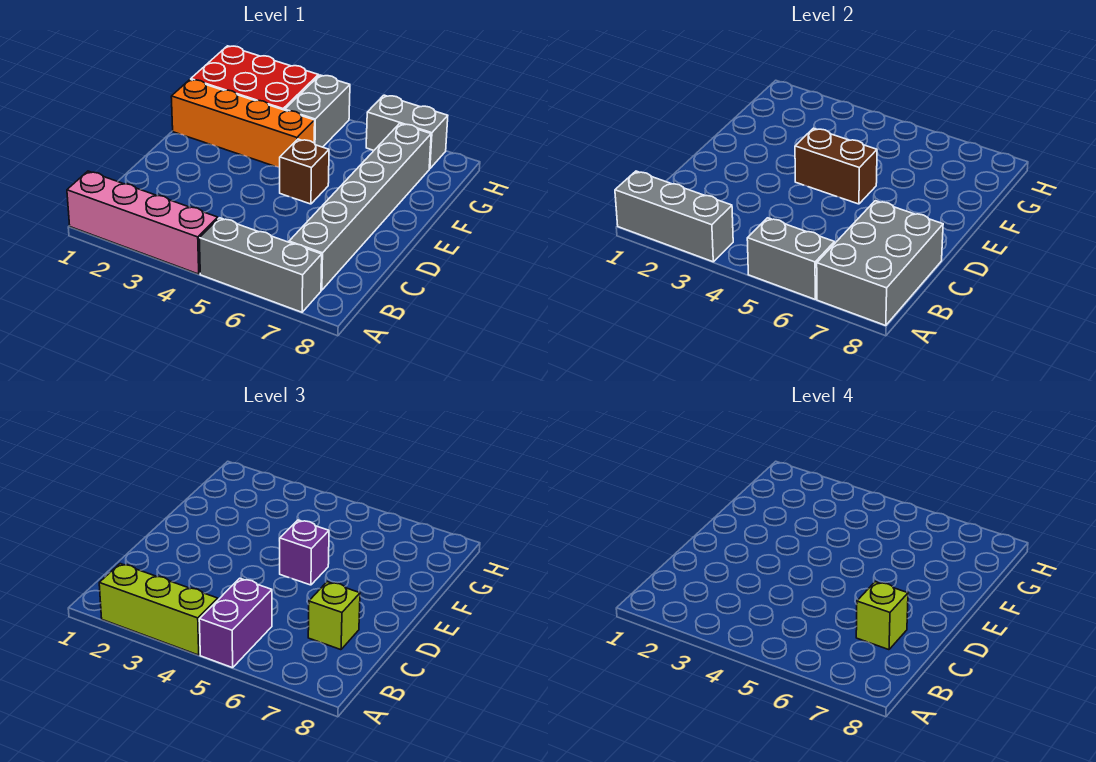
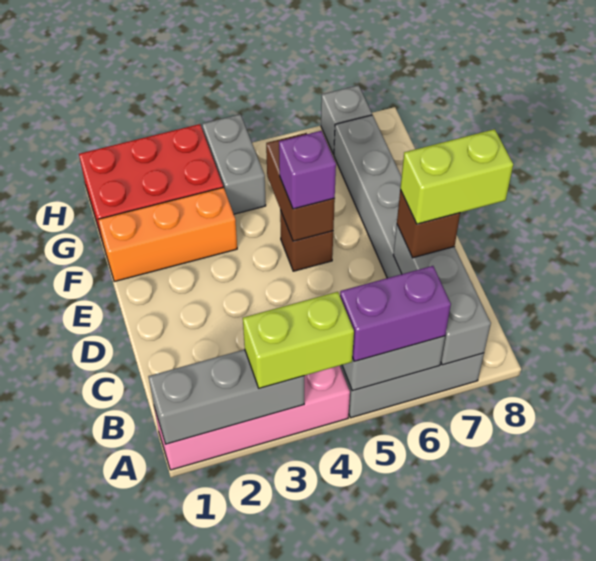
lime 1x3 brick [99,564,218,655] -> lime 1x2 brick [243,292,354,388]
purple 1x2 brick [199,578,272,668] -> purple 1x2 brick turned to [340,266,451,361]
grey 2x3 brick [817,201,943,325] -> grey 1x3 brick [393,225,491,365]
lime 1x1 brick [308,582,360,650] -> brown 1x1 brick [397,190,460,258]
lime 1x1 brick [856,582,908,650] -> lime 1x2 brick [400,129,513,224]
brown 1x2 brick [795,128,877,204] -> brown 1x2 brick turned to [266,133,335,241]
orange 1x4 brick [171,80,315,168] -> orange 1x3 brick [98,187,237,282]
grey 1x2 brick [366,95,448,169] -> grey 1x1 brick [321,85,372,154]

